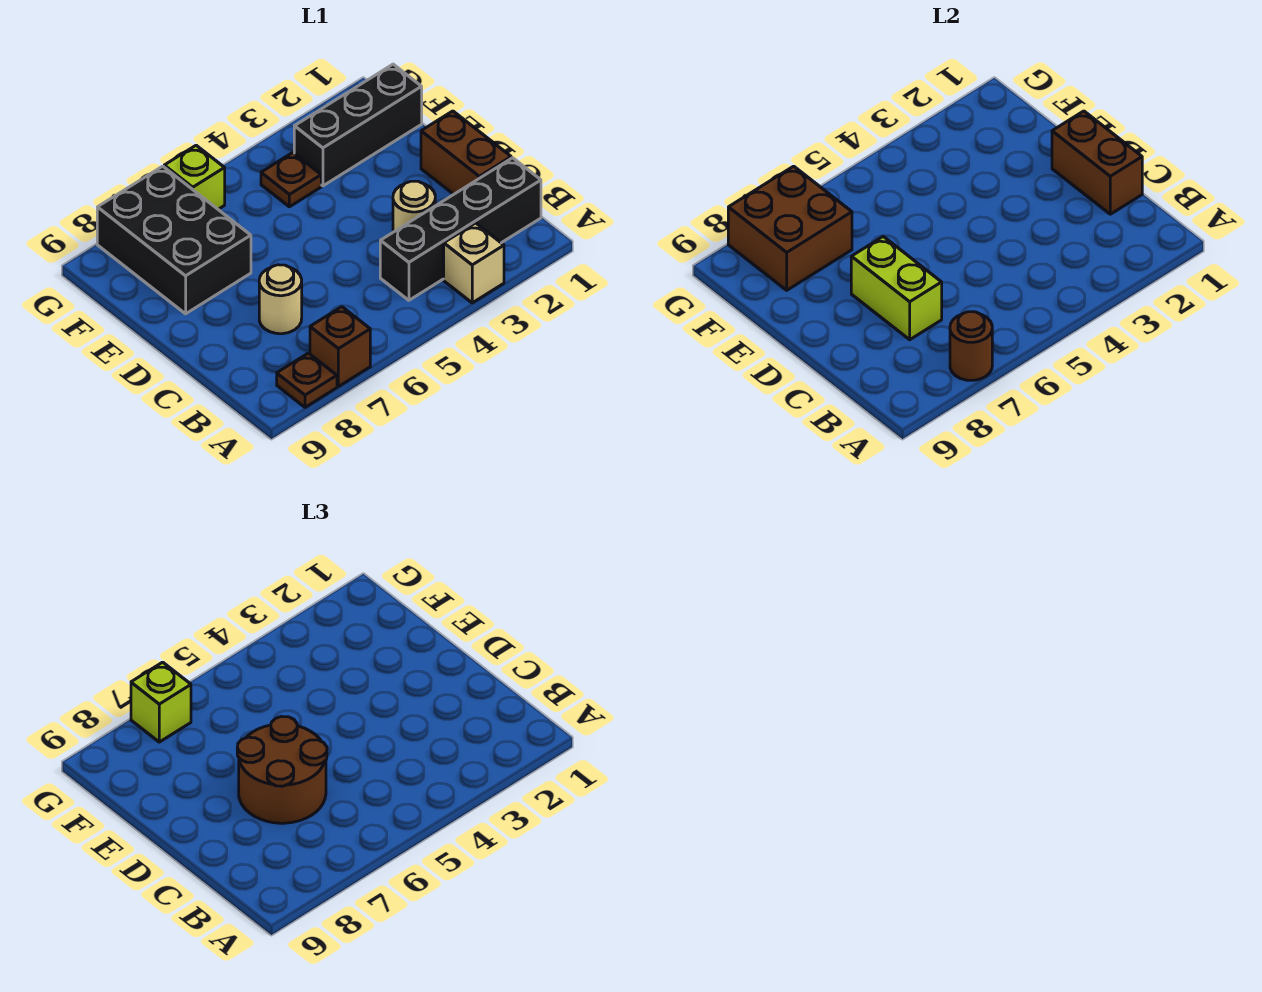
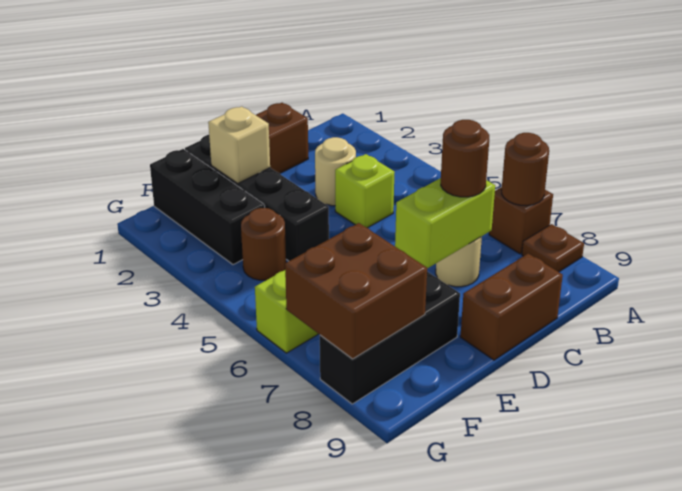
tan 1x1 brick [444,223,504,303] -> tan 1x1 brick moved to [208,106,270,184]
black 1x4 brick [380,158,541,300] -> black 1x4 brick moved to [185,135,329,261]
brown 1x2 brick [1052,111,1142,214] -> brown 1x2 brick moved to [460,254,563,360]
brown 2x2 round brick [237,717,327,823] -> brown 1x1 round brick [441,120,489,197]
black 2x3 brick [97,166,251,314] -> black 1x3 brick [320,272,460,404]
brown 1x1 plate [261,153,321,207] -> brown 1x1 round brick [241,208,286,280]
lime 1x1 brick [131,662,191,742] -> lime 1x1 brick moved to [335,154,395,228]

